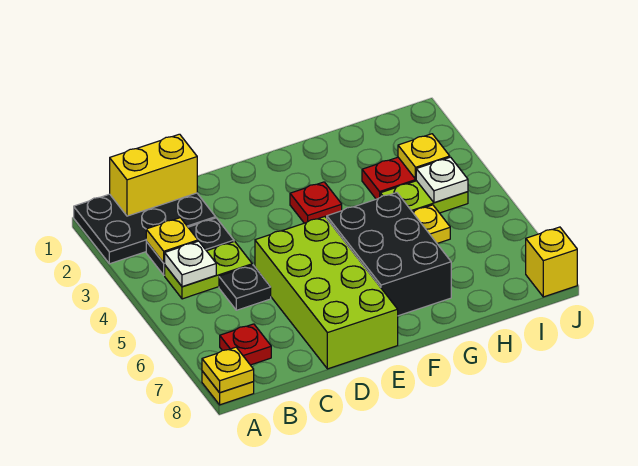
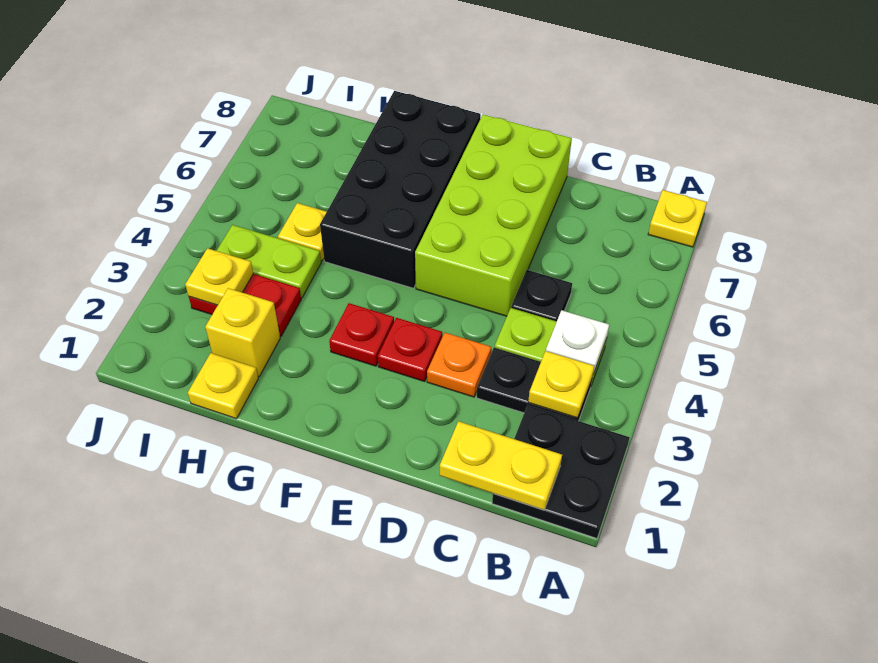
black 2x3 plate [74,193,216,264] -> black 2x2 plate [492,405,630,538]
yellow 1x1 plate [202,347,254,393] -> yellow 1x1 plate moved to [188,353,258,418]
yellow 1x2 brick [110,134,197,216] -> yellow 1x2 plate [440,421,562,510]
red 1x1 plate [220,324,271,365] -> red 1x1 plate moved to [378,318,442,381]
none -> orange 1x1 plate [427,333,491,397]
black 2x3 brick [327,193,451,316] -> black 2x4 brick [320,91,481,288]
white 1x1 plate [416,157,468,203] -> none
yellow 1x1 brick [526,227,577,297] -> yellow 1x1 brick moved to [205,288,280,376]

